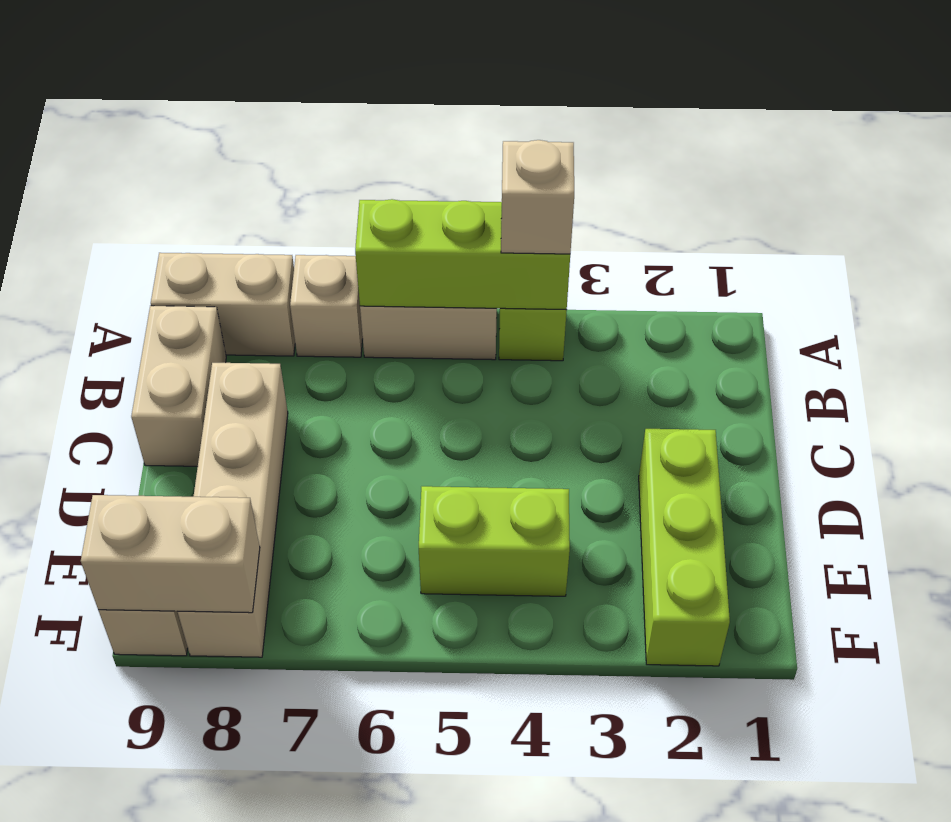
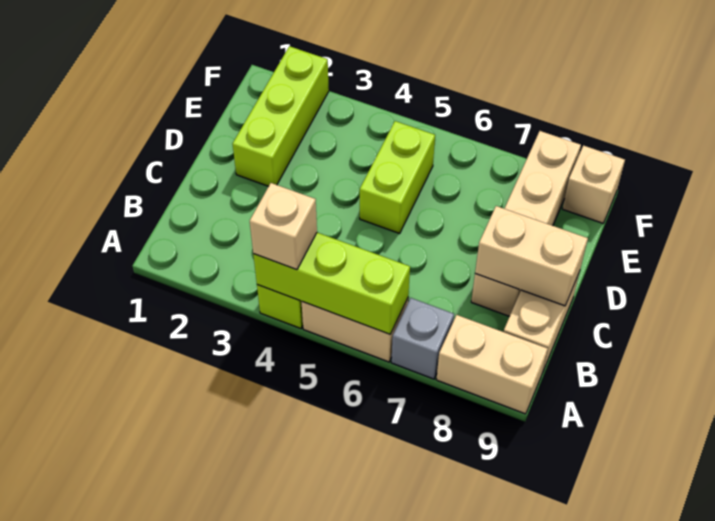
tan 1x1 brick [290,255,363,357] -> grey 1x1 brick [391,298,454,379]
lime 1x2 brick [419,486,570,596] -> lime 1x2 brick turned to [360,121,435,233]
tan 1x2 brick [81,495,260,613] -> tan 1x2 brick moved to [475,206,588,306]

